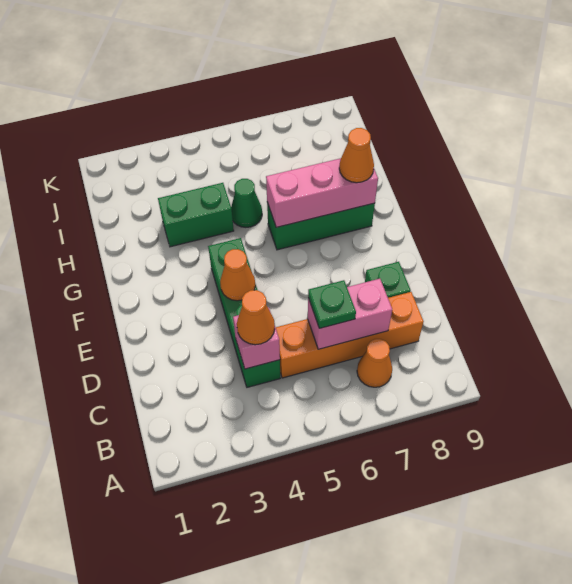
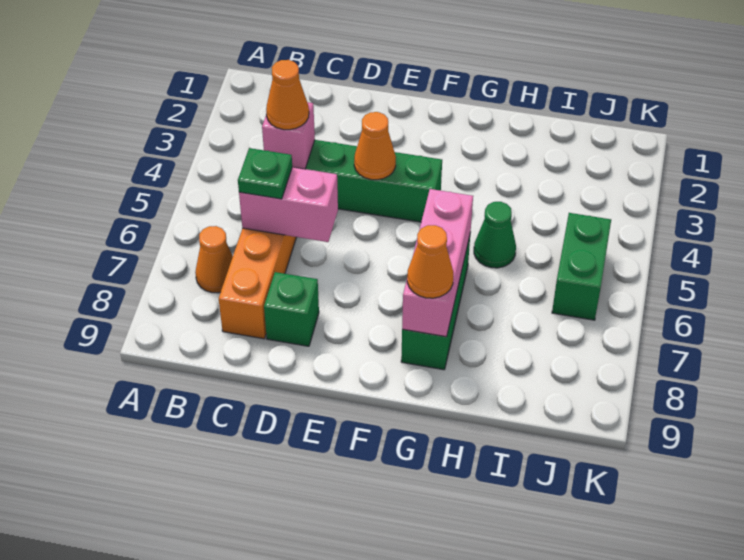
pink 1x2 brick [307,279,392,349] -> pink 1x2 brick turned to [239,167,338,242]
green 1x2 brick [158,183,234,247] -> green 1x2 brick moved to [552,213,611,320]

